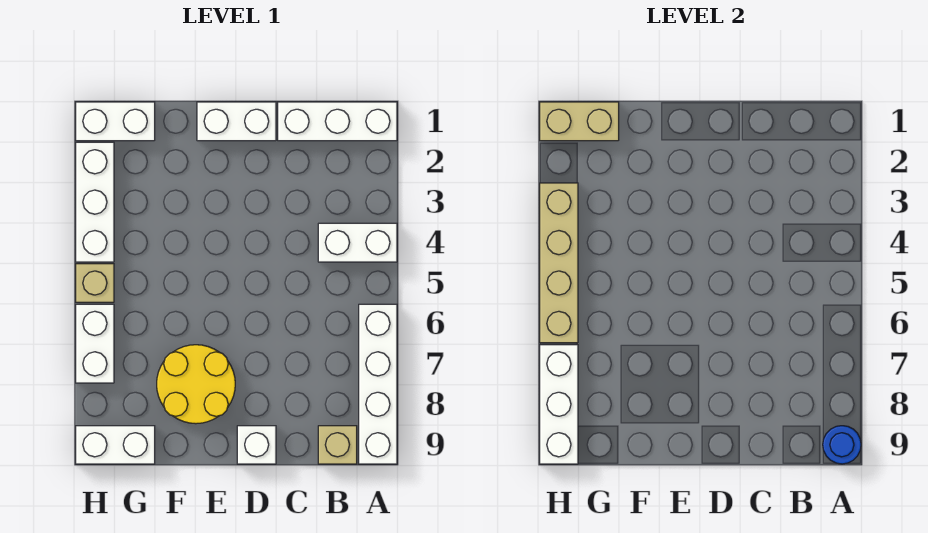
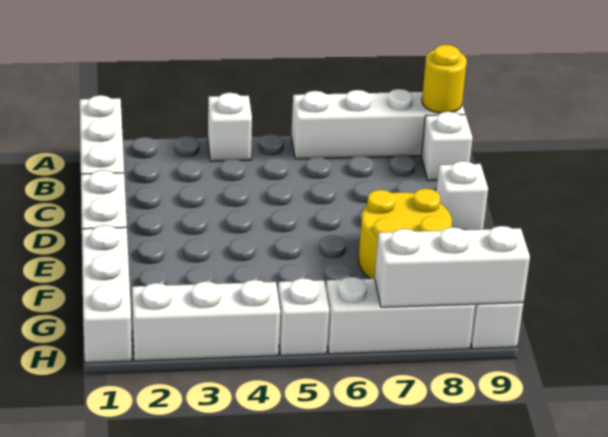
white 1x2 brick [318,223,397,262] -> white 1x1 brick [208,93,252,161]
blue 1x1 round brick [823,426,861,464] -> yellow 1x1 round brick [422,45,467,113]
tan 1x1 brick [318,426,357,464] -> white 1x1 brick [421,112,473,181]
white 1x2 brick [76,102,155,141] -> white 1x3 brick [82,225,132,363]
tan 1x2 brick [540,102,619,141] -> none
tan 1x4 brick [540,183,578,343] -> none
tan 1x1 brick [76,264,114,302] -> white 1x1 brick [278,278,329,356]
white 1x2 brick [76,304,114,383] -> white 1x3 brick [326,277,475,354]

